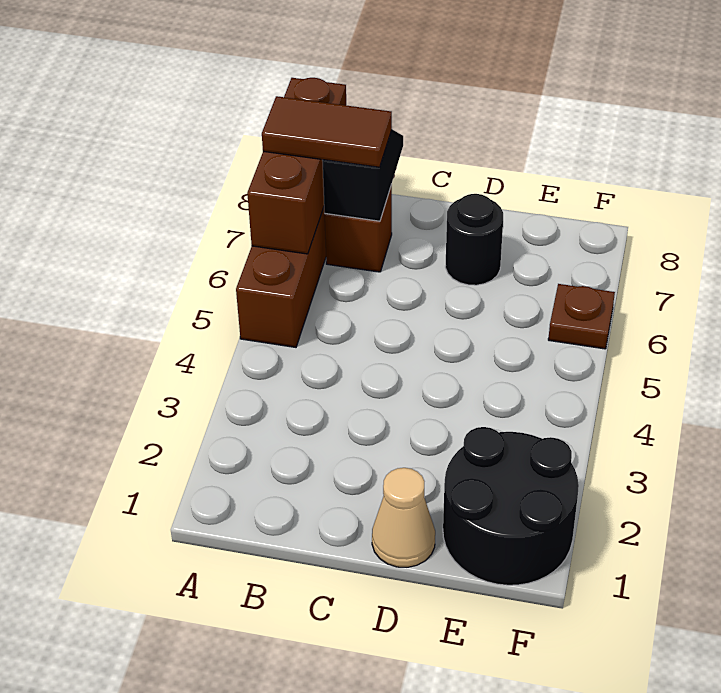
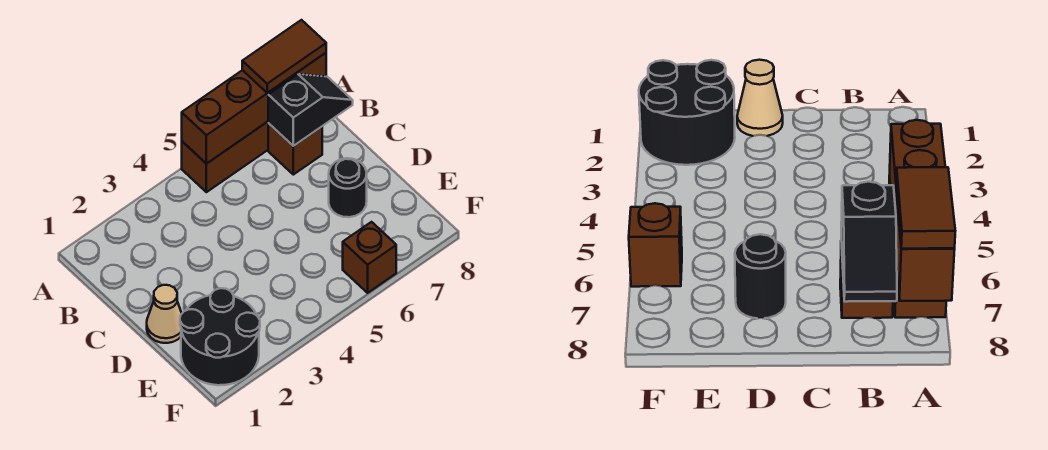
brown 1x3 brick [247,78,346,254] -> brown 1x4 brick [182,53,326,164]
brown 1x2 tile [262,96,392,167] -> brown 1x2 tile turned to [242,20,326,93]
brown 1x1 plate [548,284,615,349] -> brown 1x1 brick [343,222,396,293]

